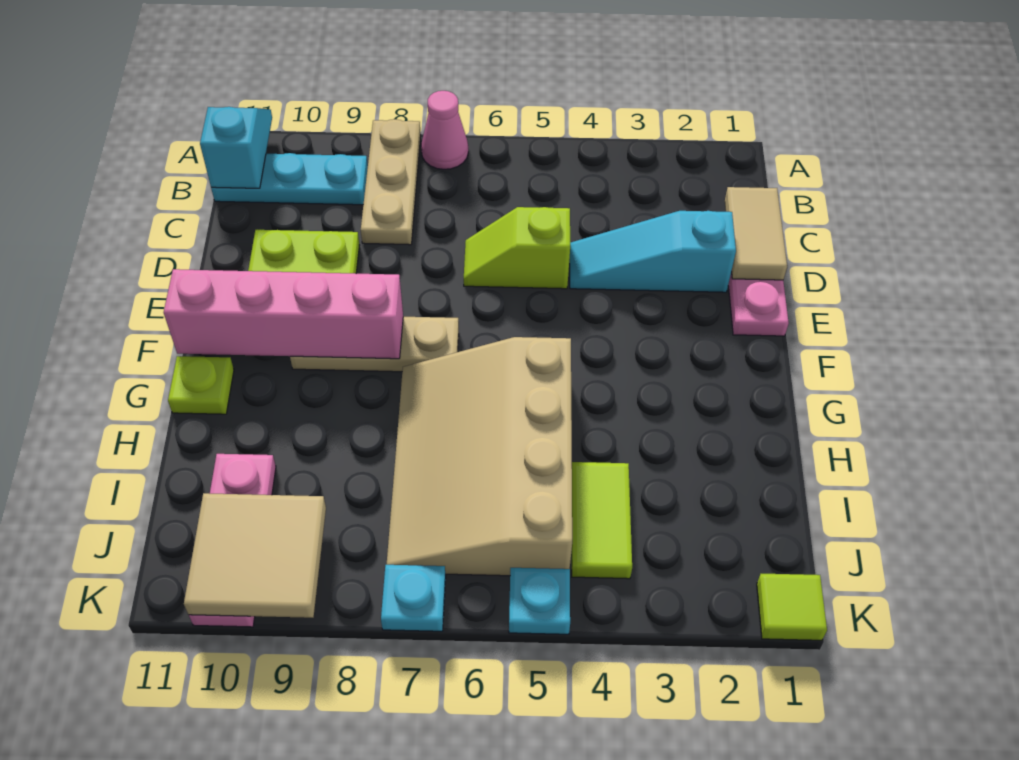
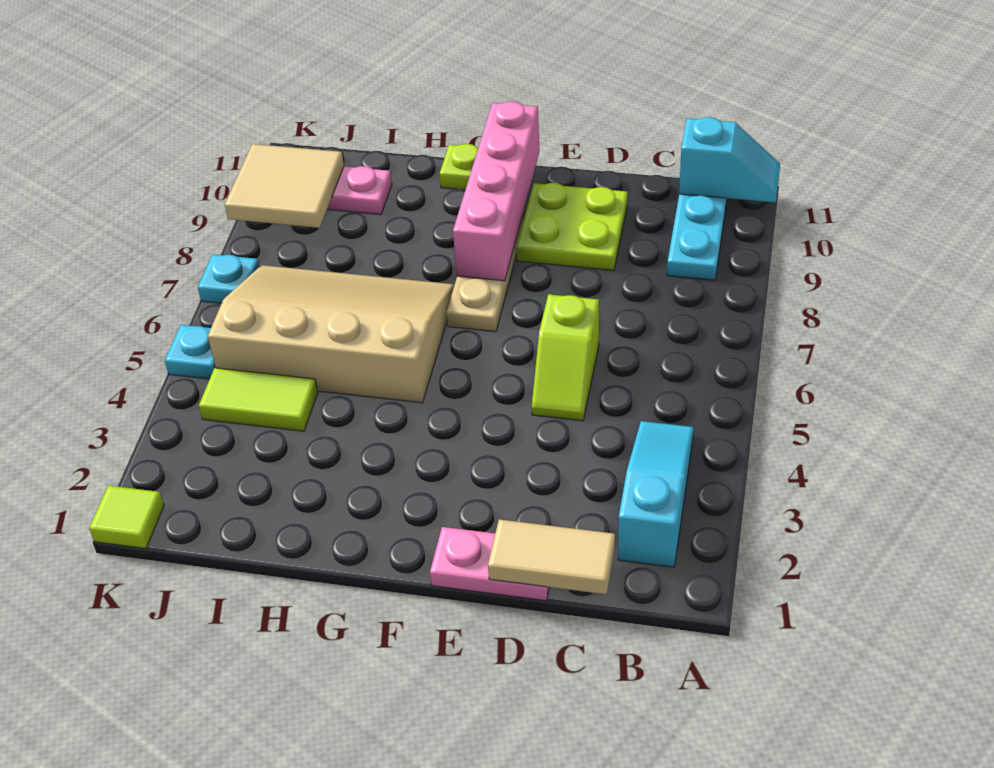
pink 1x1 cone [421,91,468,169] -> none
tan 1x3 plate [361,119,421,245] -> none
cyan 1x3 slope [570,211,736,292] -> cyan 1x3 slope moved to [618,421,694,567]
lime 1x2 slope [464,207,570,289] -> lime 1x2 slope turned to [532,294,599,421]

